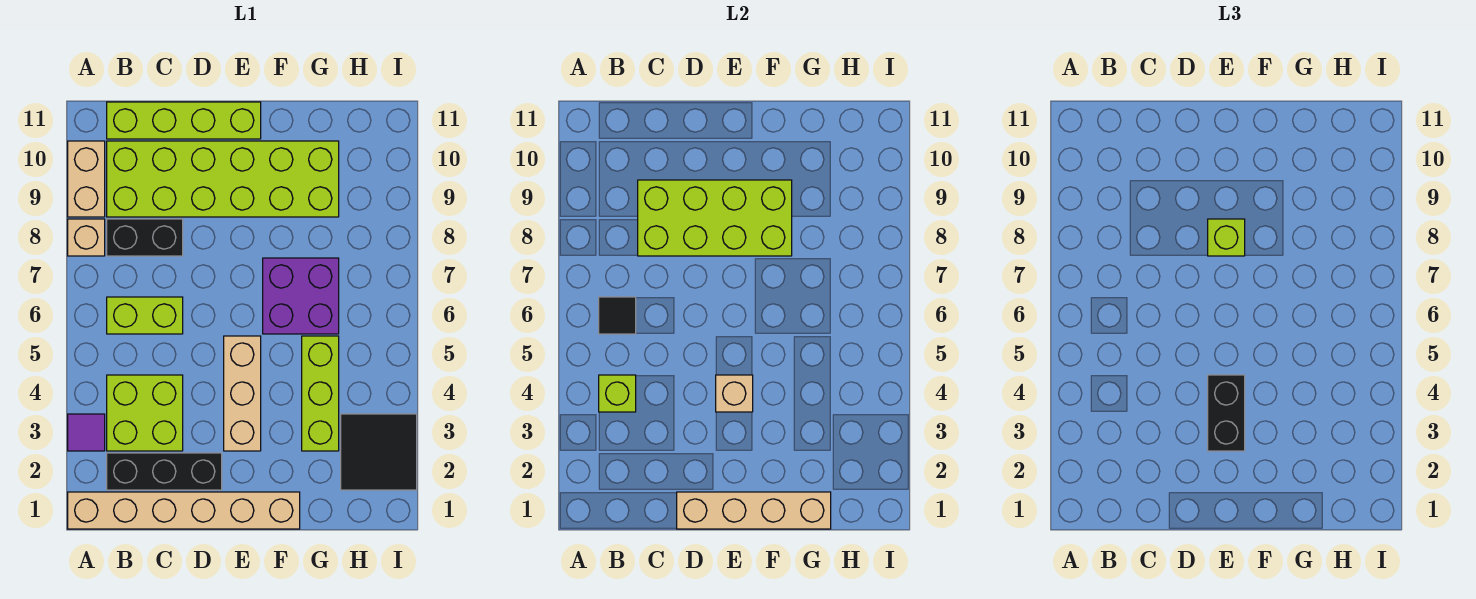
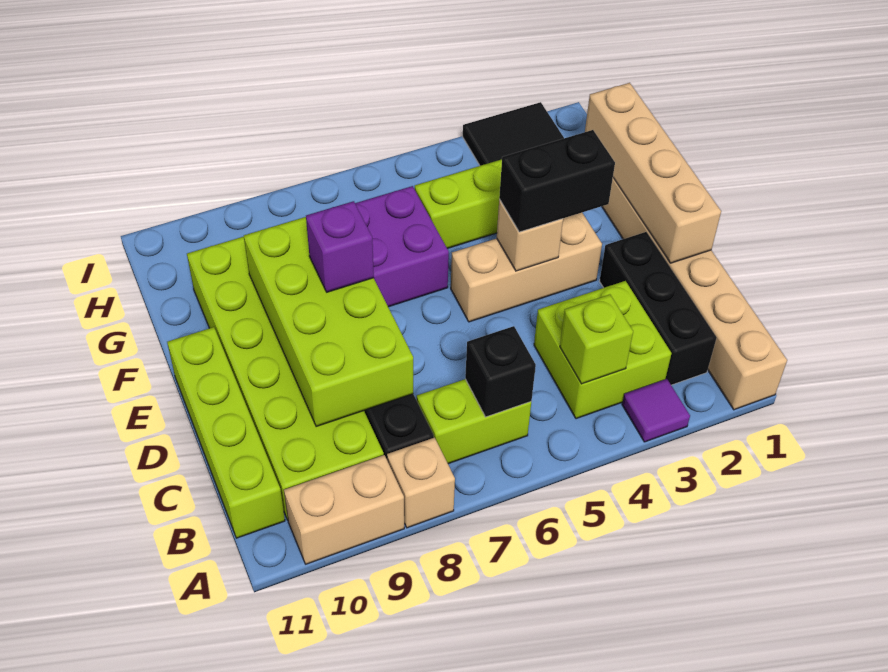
lime 1x2 brick [107,297,183,334] -> lime 1x2 brick turned to [417,379,531,464]
black 1x1 tile [599,297,636,334] -> black 1x1 brick [465,326,536,417]
lime 1x1 brick [1208,219,1245,256] -> purple 1x1 brick [306,201,374,292]

